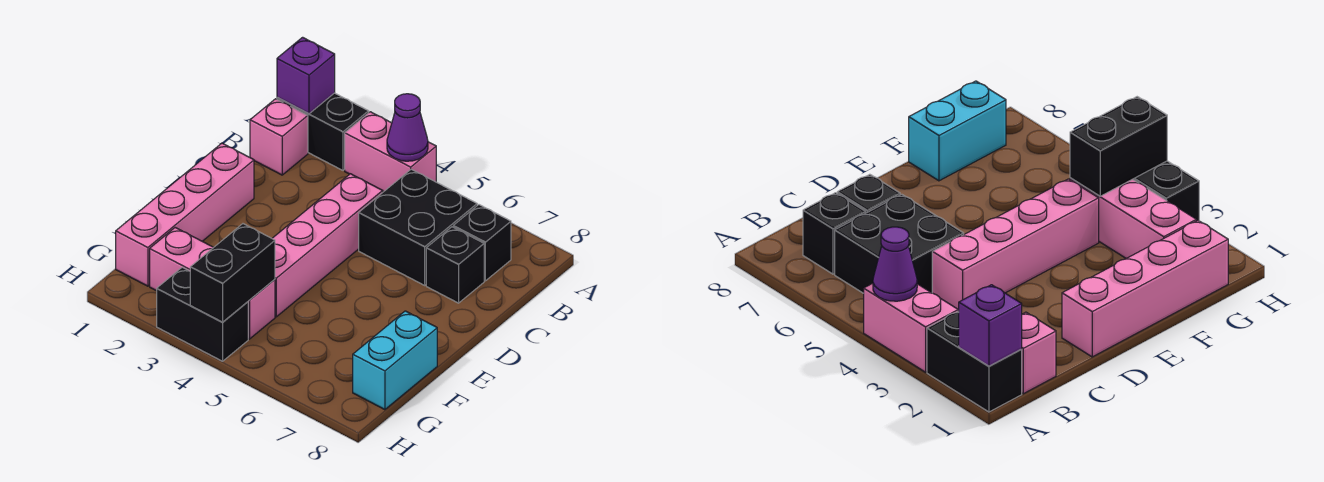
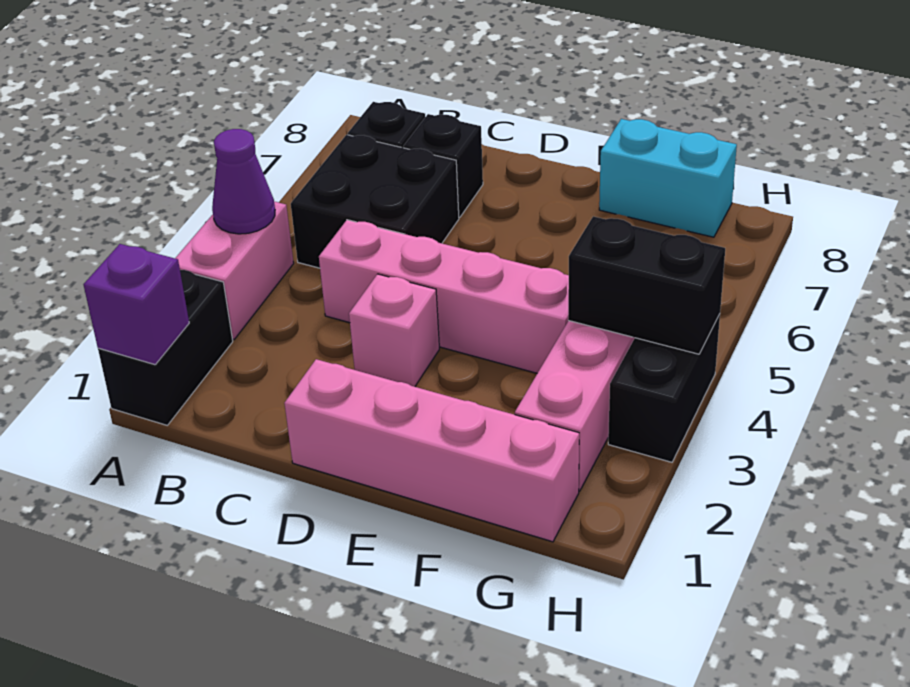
pink 1x1 brick [250,99,308,175] -> pink 1x1 brick moved to [349,274,439,387]

